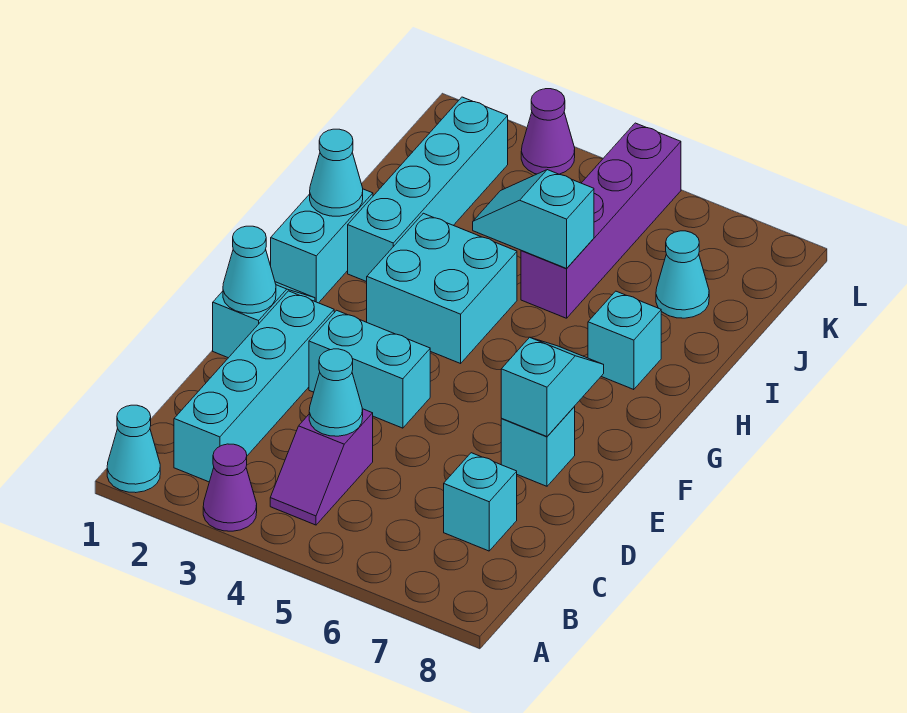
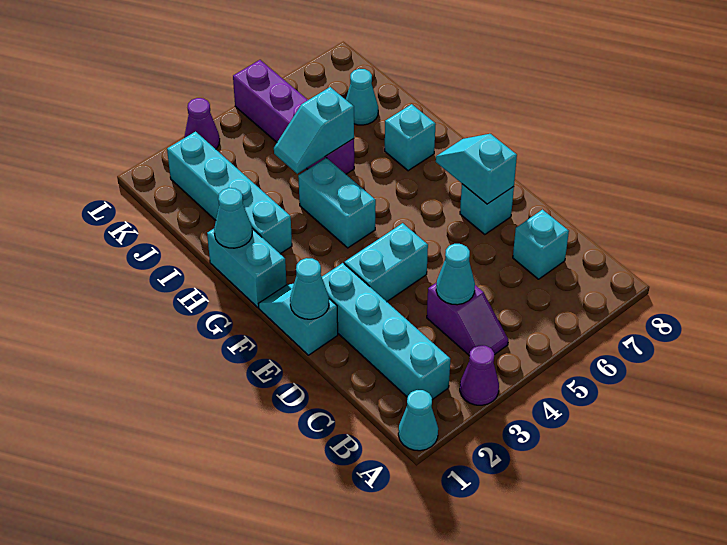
cyan 2x2 brick [367,213,517,363] -> cyan 1x2 brick [298,158,376,248]

